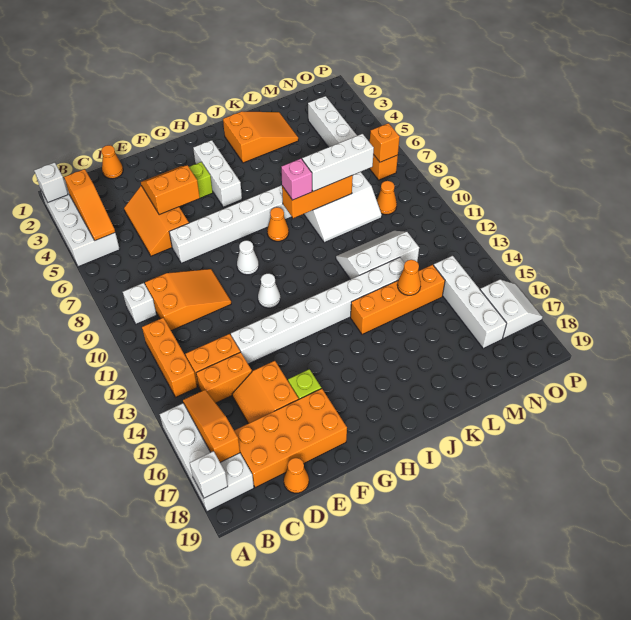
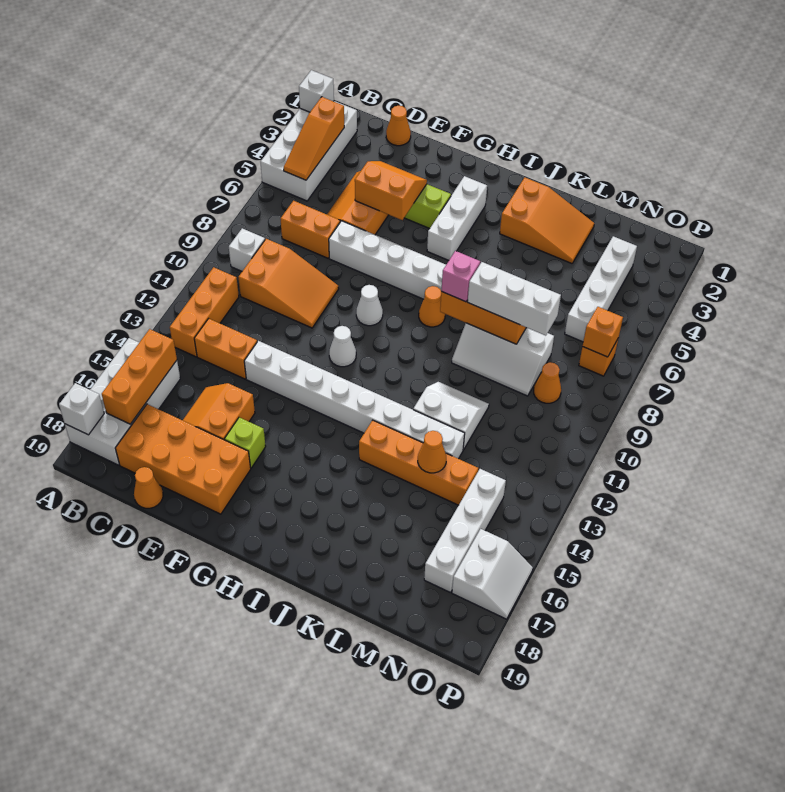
orange 1x3 slope [183,390,240,462] -> orange 1x3 brick [102,329,177,424]
orange 1x2 brick [196,352,252,403] -> orange 1x2 brick moved to [281,201,340,258]
white 2x3 slope [336,231,419,279] -> white 2x2 slope [413,382,489,450]

